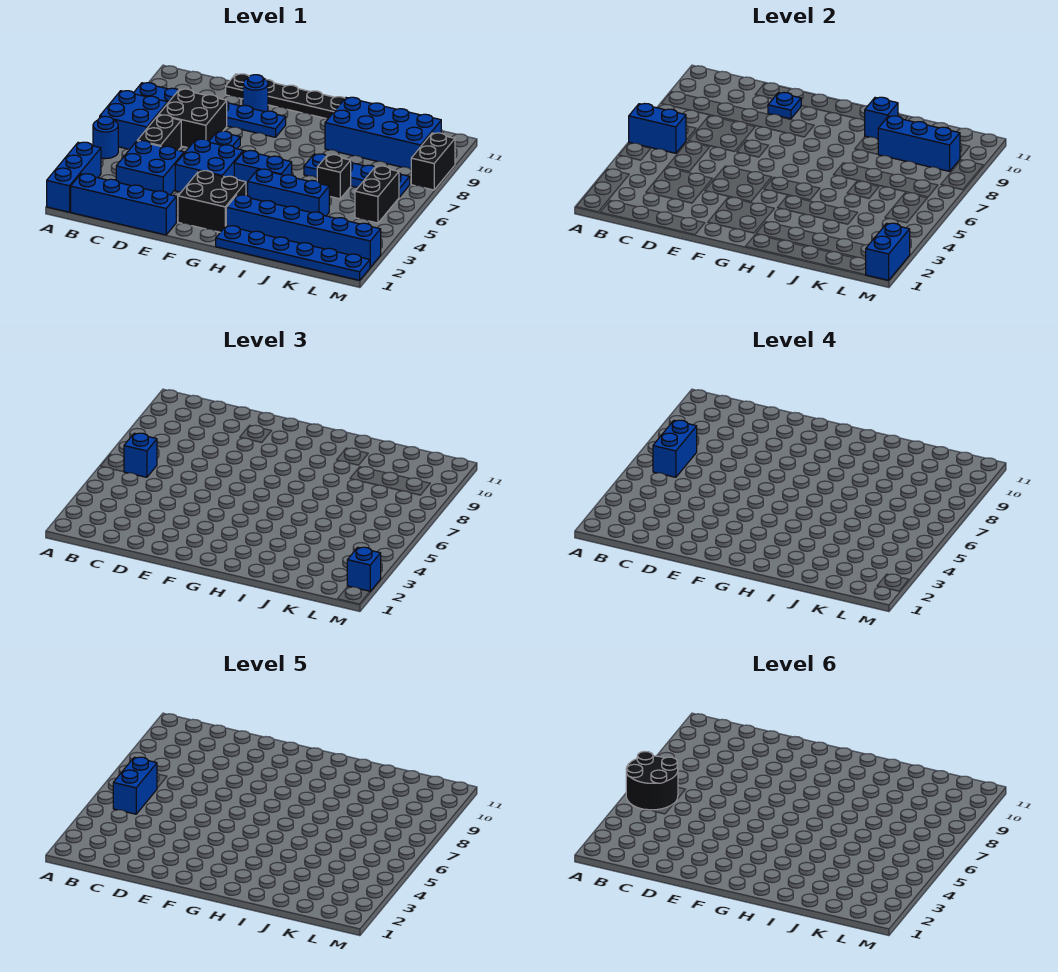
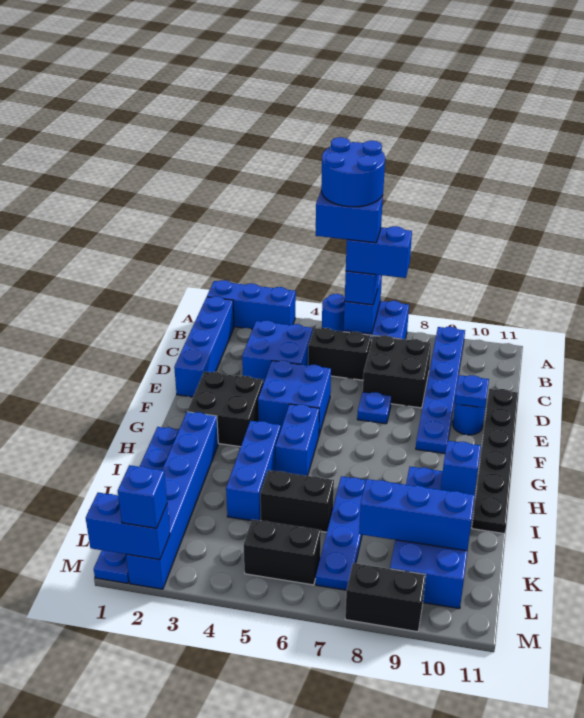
black 2x2 round brick [626,752,678,810] -> blue 2x2 round brick [321,137,385,207]
black 1x1 brick [317,155,351,199] -> black 1x2 brick [260,470,334,532]
blue 1x3 brick [878,116,960,171] -> blue 1x3 brick turned to [359,479,475,551]

